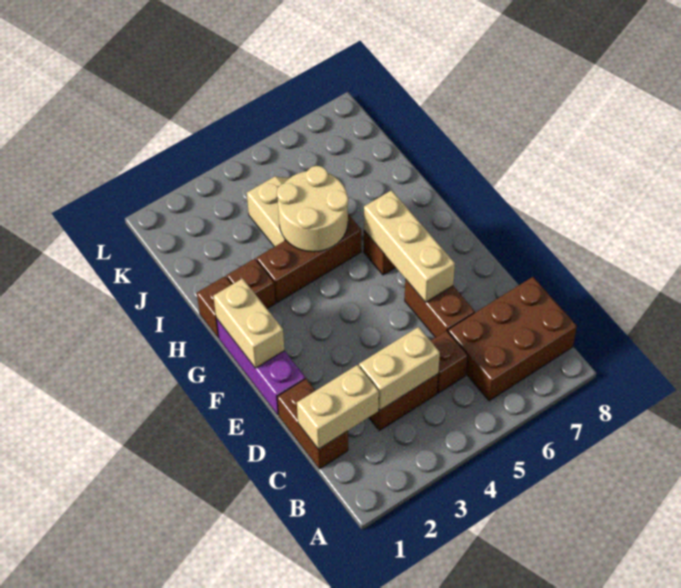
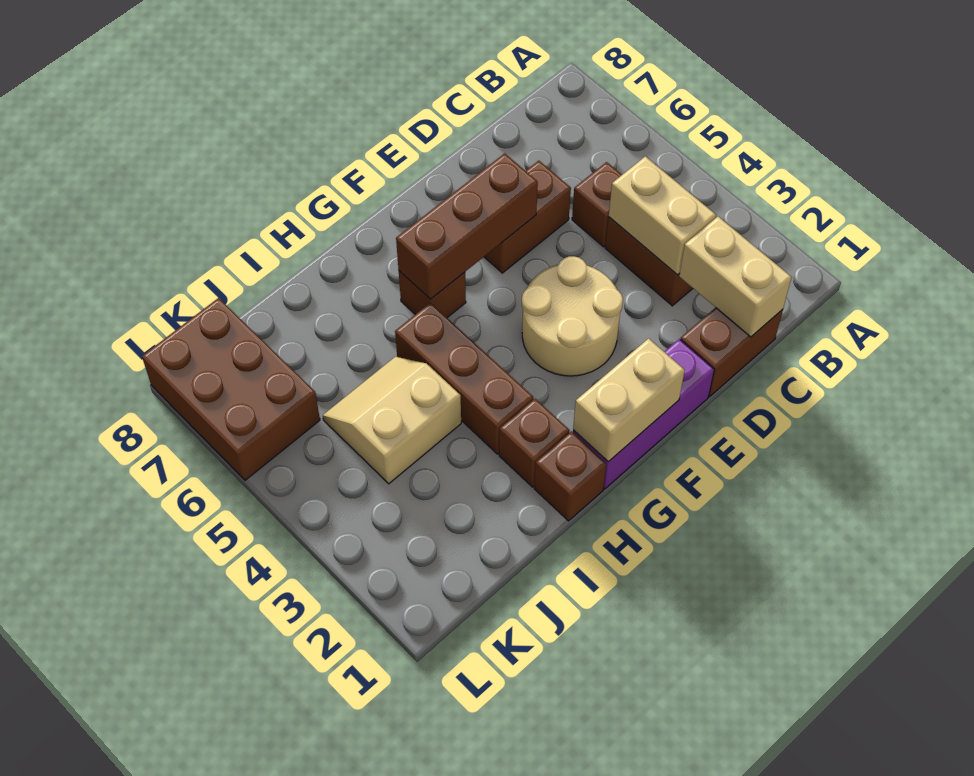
brown 2x3 brick [448,277,577,401] -> brown 2x3 brick moved to [142,298,320,480]
tan 1x3 brick [364,190,455,302] -> brown 1x3 brick [396,153,538,299]
tan 2x2 round brick [277,166,348,252] -> tan 2x2 round brick moved to [522,256,623,376]

